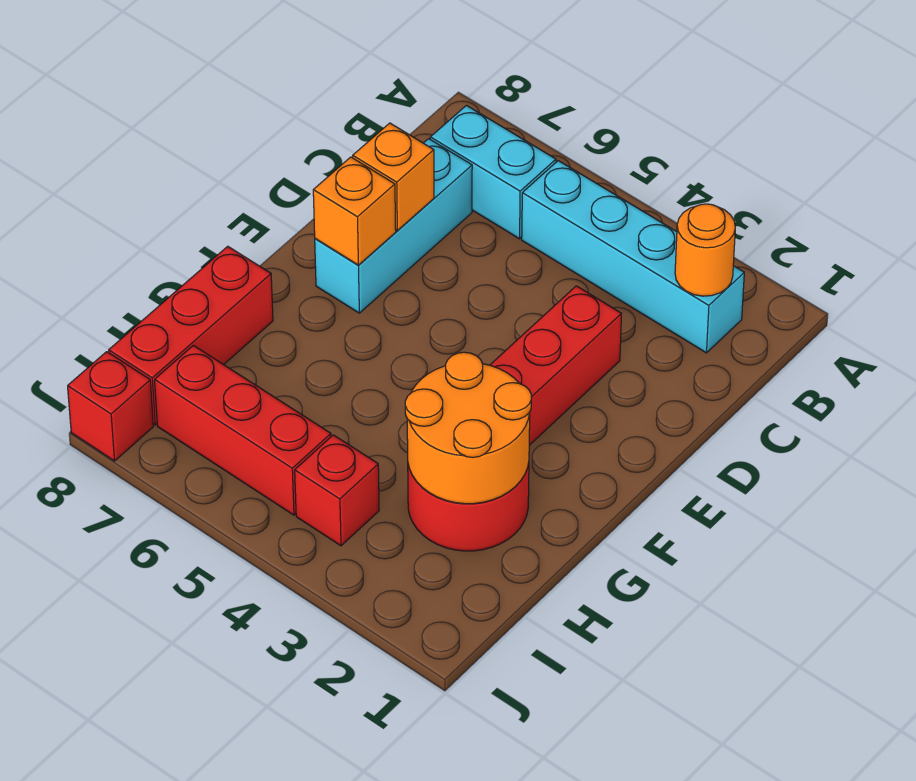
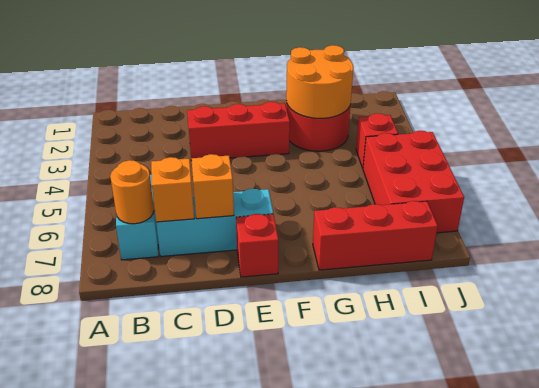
cyan 1x4 brick [522,161,744,353] -> none
orange 1x1 round brick [675,204,735,296] -> orange 1x1 round brick moved to [110,160,154,224]
orange 1x1 brick [313,157,396,265] -> orange 1x1 brick moved to [151,157,194,222]
red 1x3 brick [155,345,331,515] -> red 2x3 brick [363,131,464,233]
red 1x1 brick [68,352,153,461] -> red 1x1 brick moved to [236,214,279,277]

